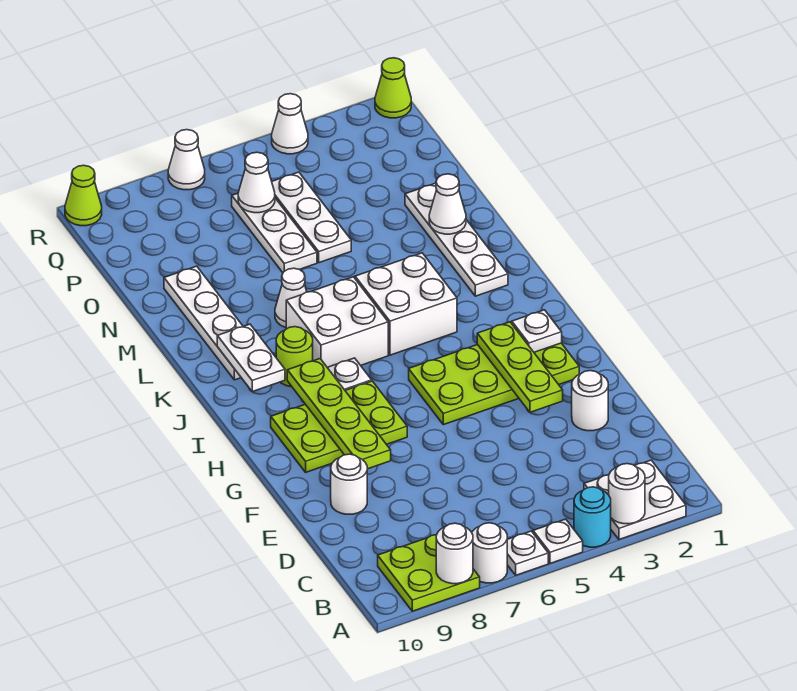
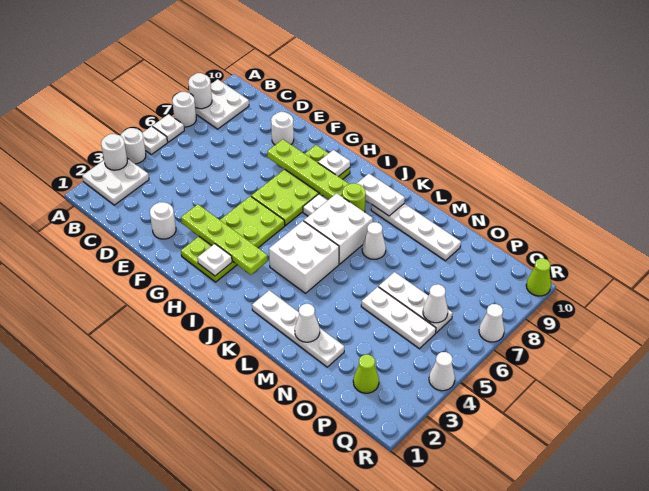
cyan 1x1 round brick [574,487,611,547] -> white 1x1 round brick [121,128,146,164]
lime 2x2 plate [378,535,480,611] -> white 2x2 plate [195,79,249,129]
lime 1x3 plate [477,322,563,412] -> lime 1x4 plate [181,204,268,275]
lime 2x3 plate [271,381,407,472] -> lime 2x4 plate [251,145,350,226]
none -> white 1x1 plate [318,150,350,176]
lime 1x1 cone [375,58,411,118] -> lime 1x1 cone moved to [353,355,379,393]

